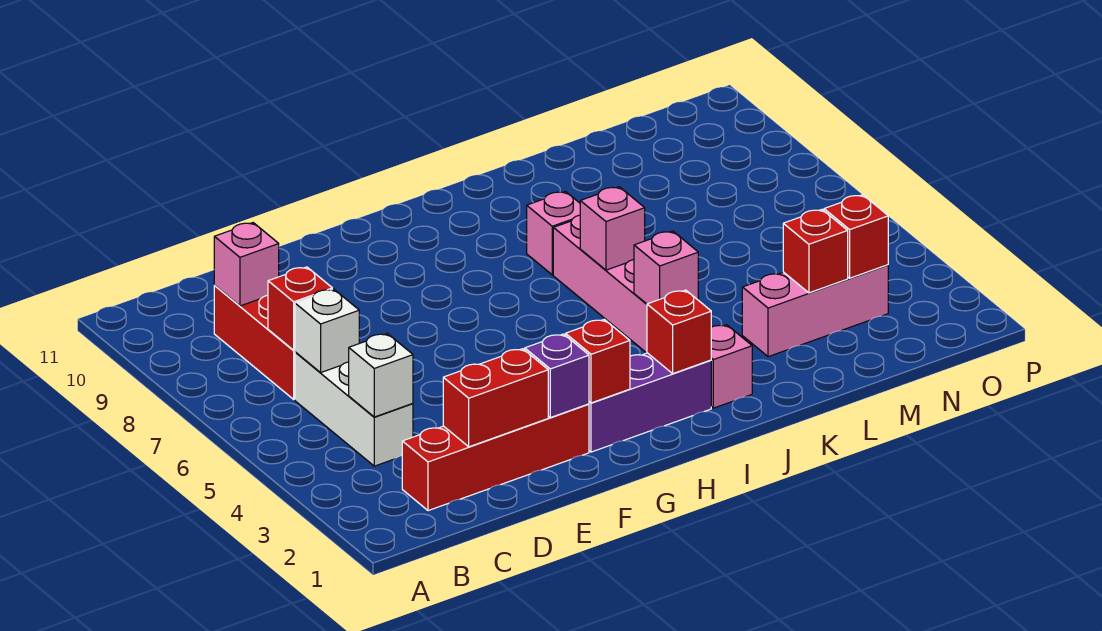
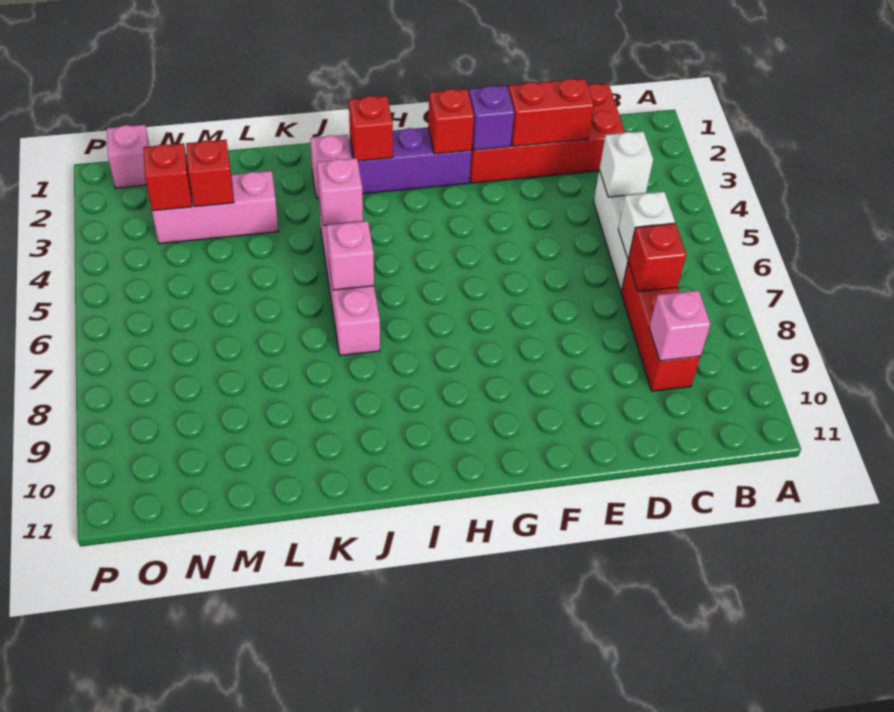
red 1x4 brick [402,404,589,511] -> red 2x4 brick [470,84,625,183]
pink 1x1 brick [527,191,580,275] -> pink 1x1 brick moved to [107,125,150,188]

